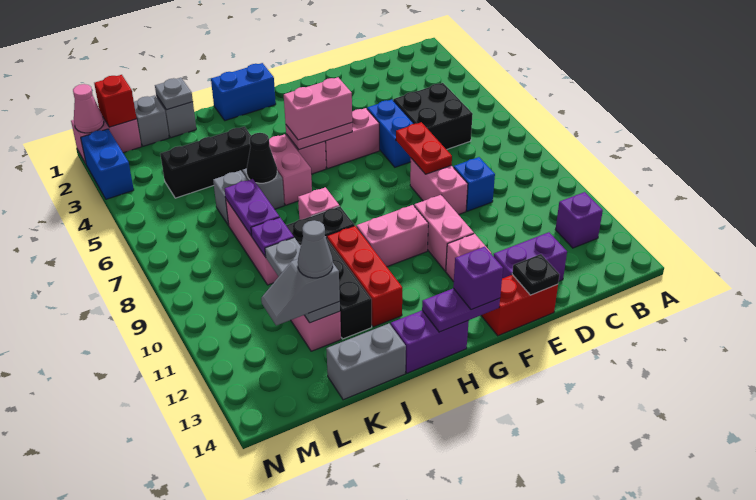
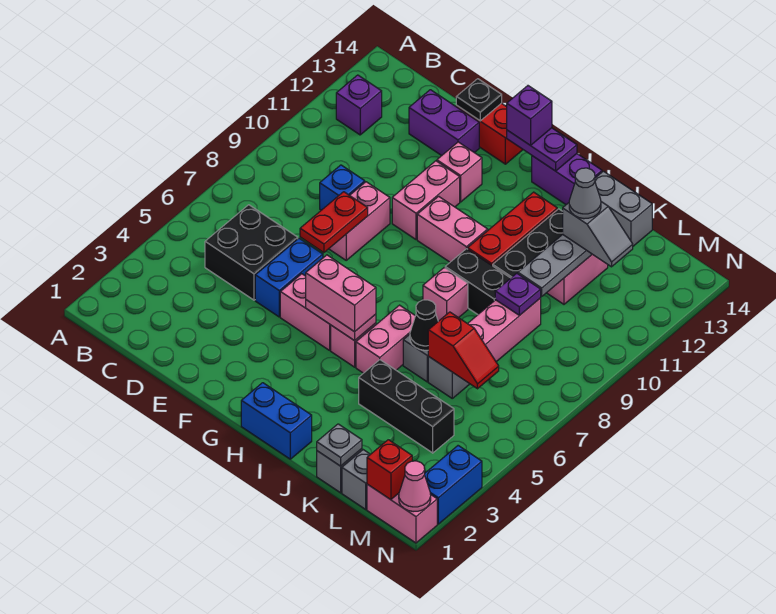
none -> red 1x2 slope [428,312,499,389]
purple 1x2 plate [225,179,279,236] -> none

